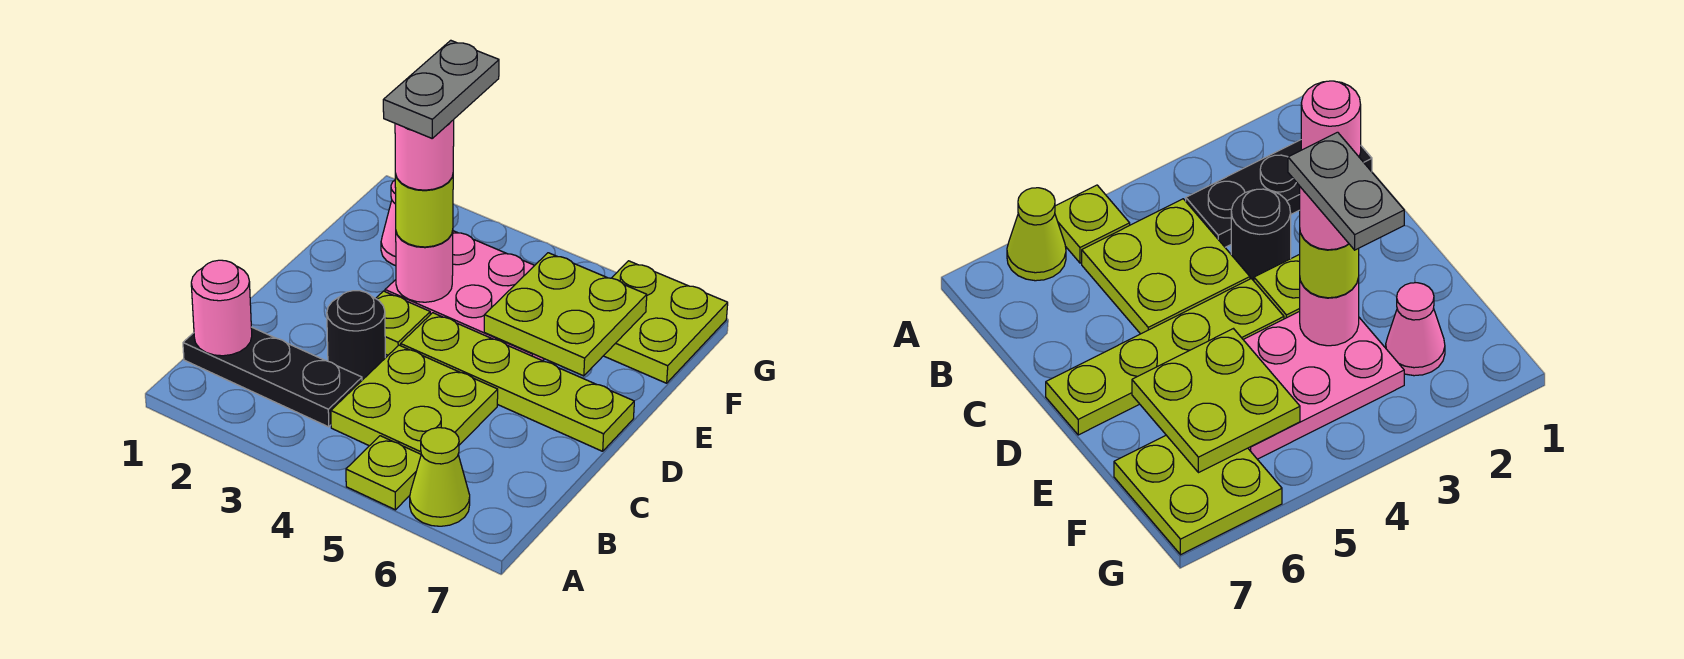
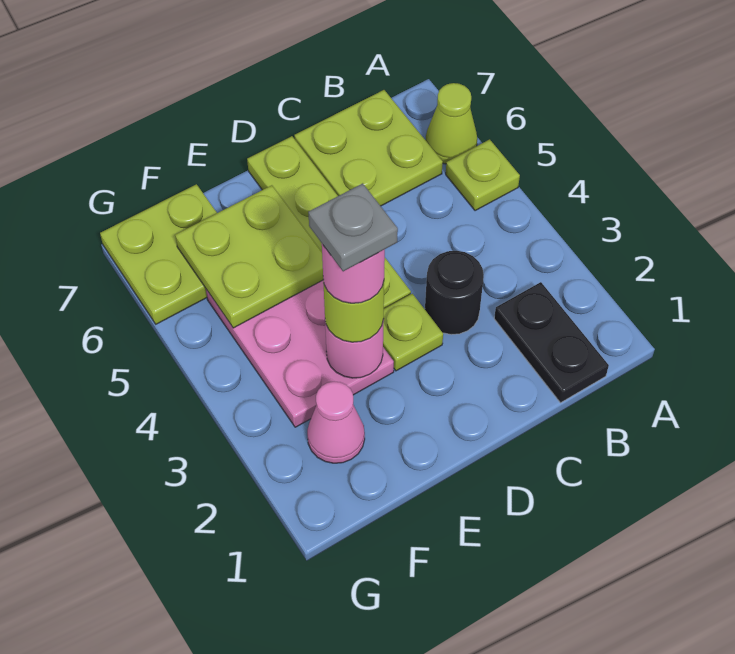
black 1x3 plate [183,327,362,427] -> black 1x2 plate [494,282,609,403]
pink 1x1 round brick [191,260,252,356] -> none
lime 2x2 plate [331,345,498,454] -> lime 2x2 plate moved to [294,90,443,206]
grey 1x2 plate [383,40,499,138] -> grey 1x1 plate [308,183,398,271]

